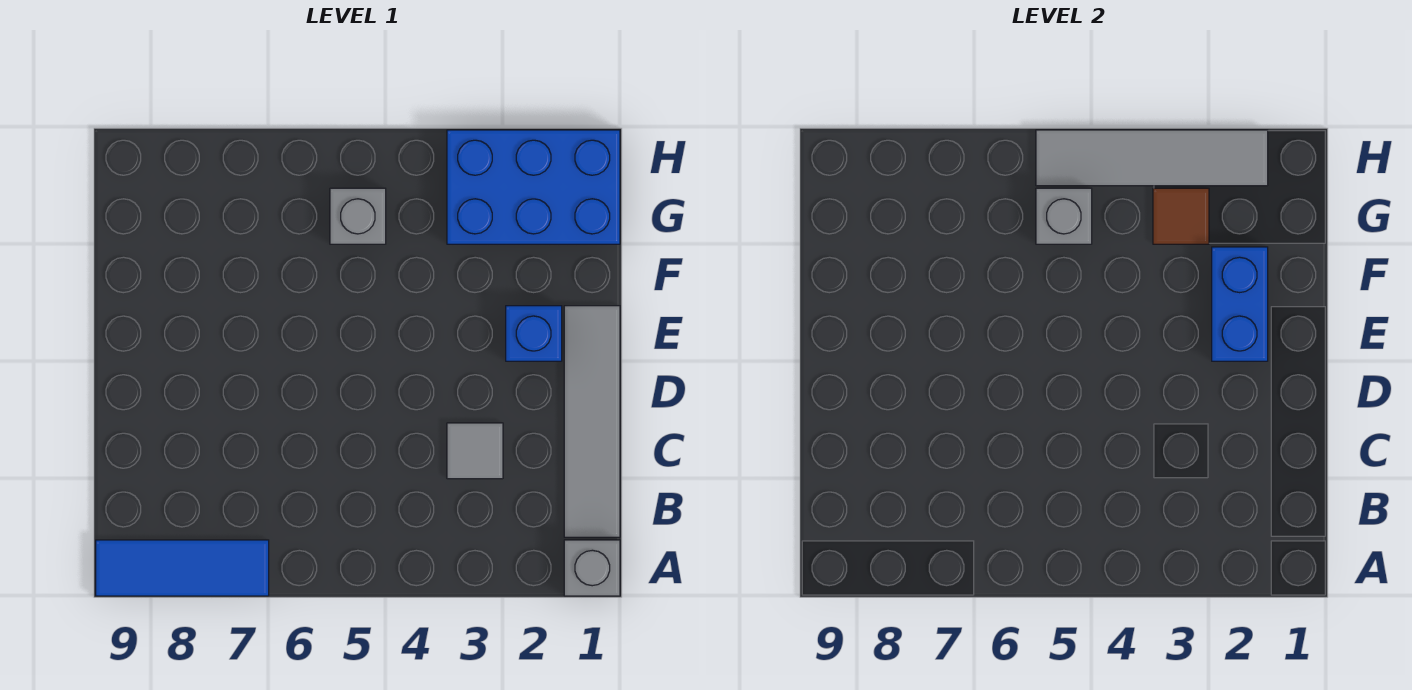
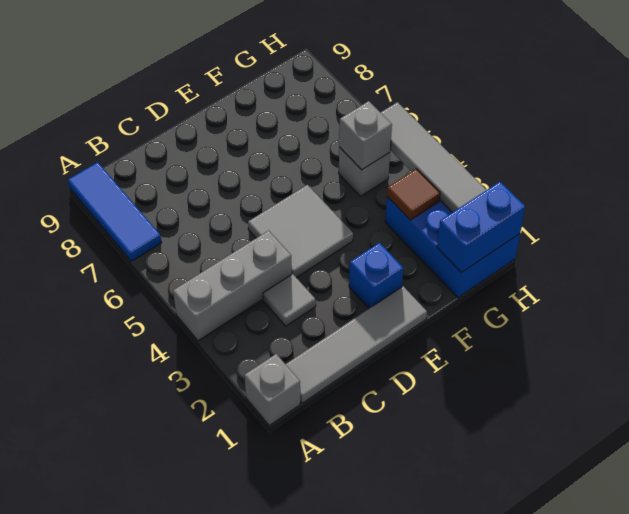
none -> grey 1x3 brick [173,231,292,341]
none -> grey 2x2 tile [248,185,353,278]
blue 1x2 brick [1212,247,1268,361] -> blue 1x2 brick moved to [437,182,525,273]

